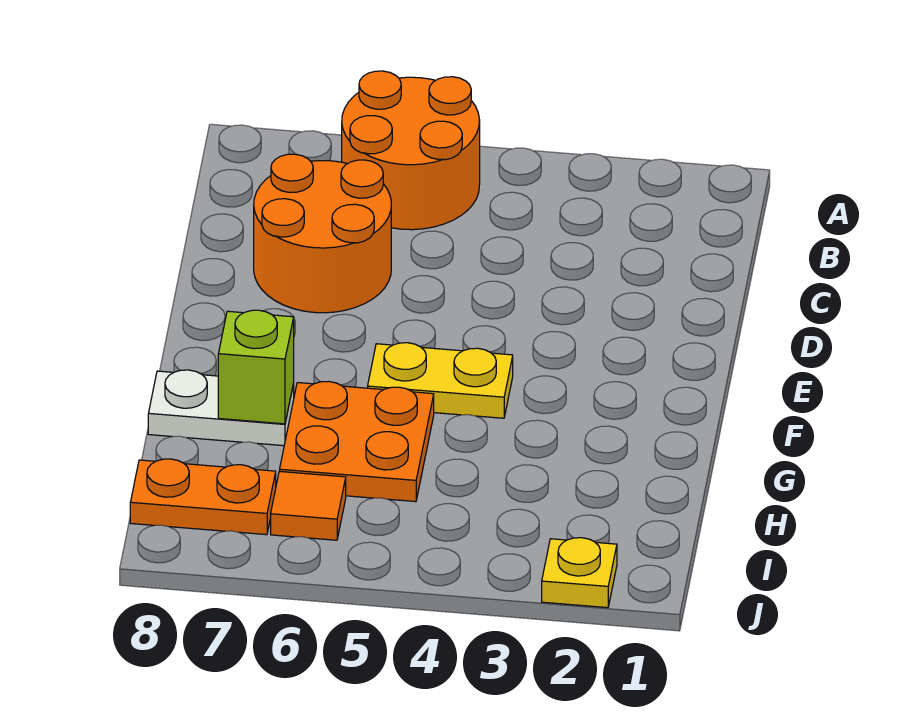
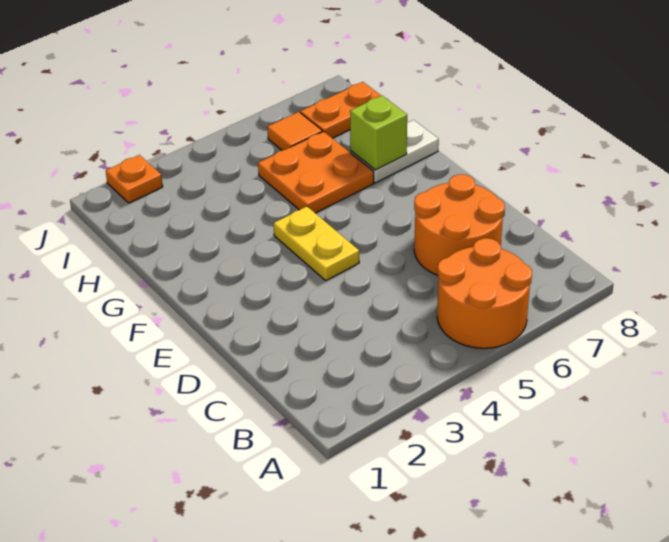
yellow 1x2 plate [368,343,513,418] -> yellow 1x2 plate turned to [274,206,359,280]
yellow 1x1 plate [542,538,617,608] -> orange 1x1 plate [106,155,163,203]

